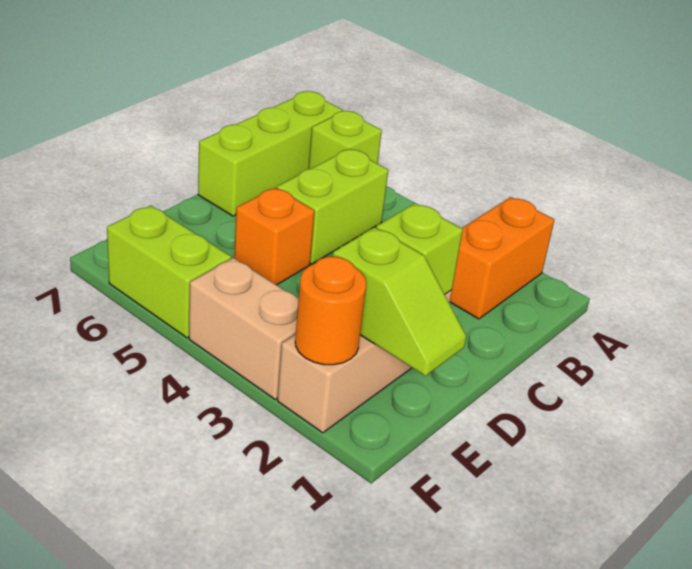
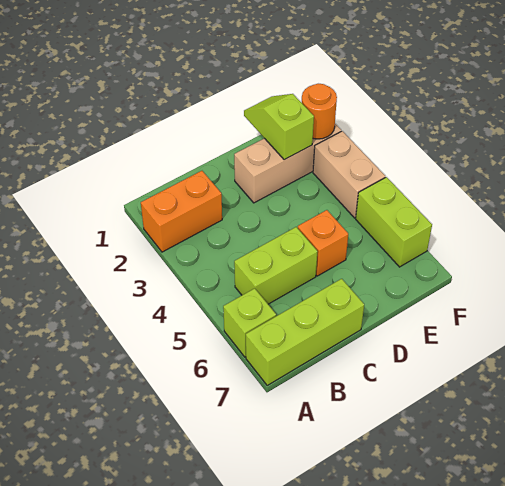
lime 1x1 brick [376,203,463,294] -> none

